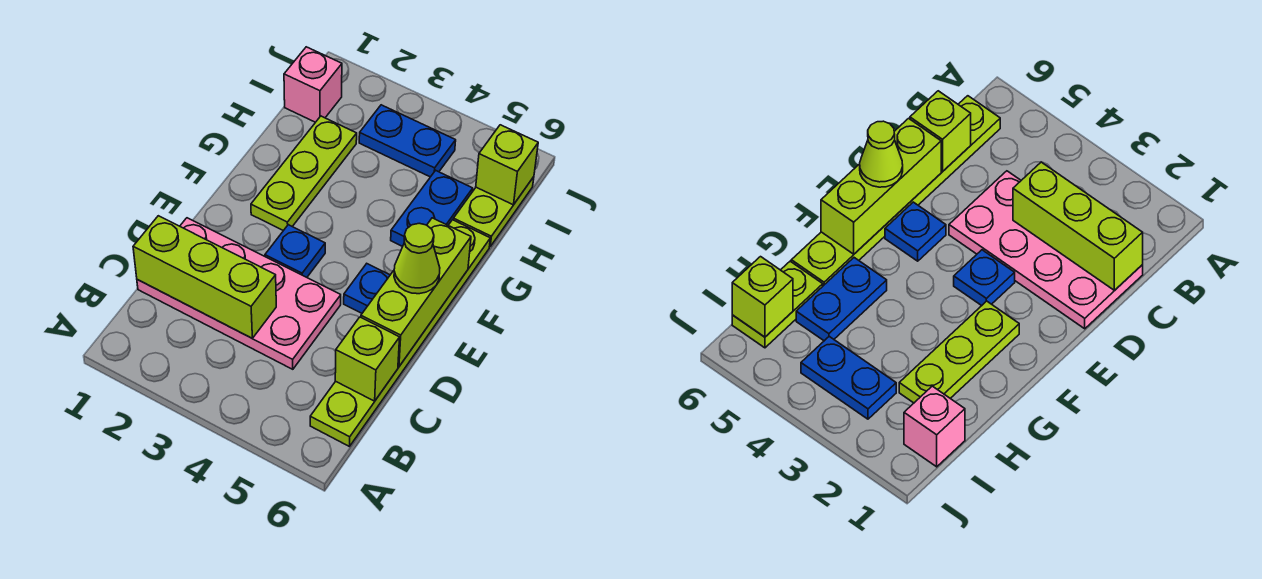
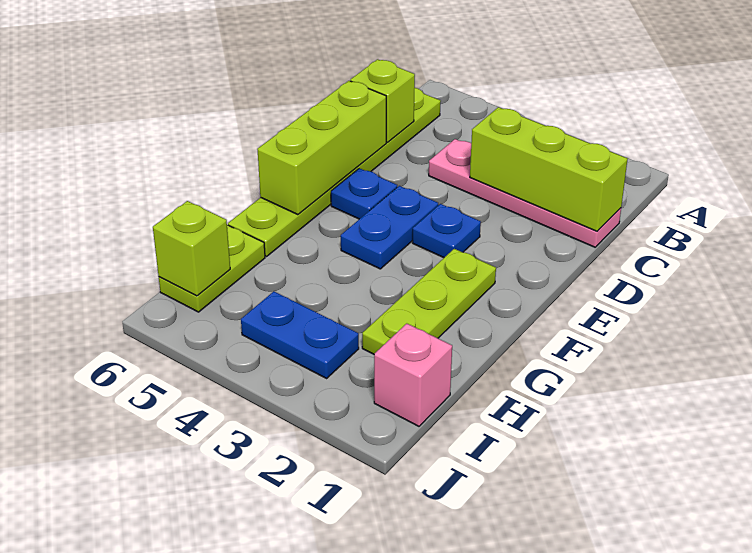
pink 2x4 plate [137,218,341,369] -> pink 1x4 plate [429,139,621,247]
lime 1x1 cone [394,223,440,294] -> none
blue 1x2 plate [391,170,473,247] -> blue 1x2 plate moved to [341,186,438,269]

